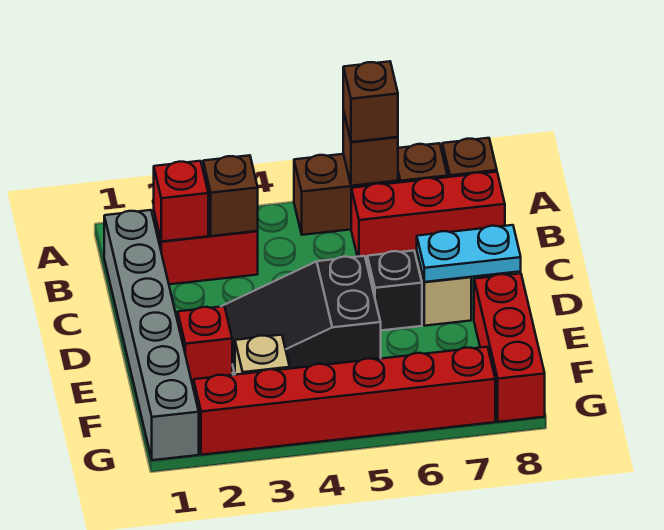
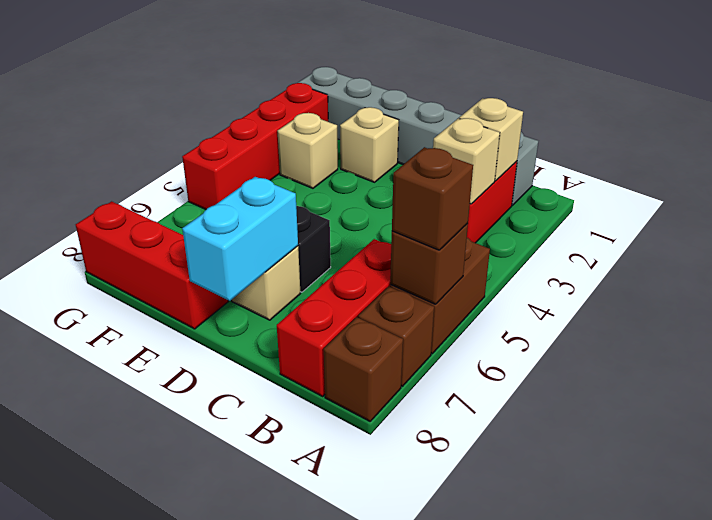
red 1x1 brick [154,161,208,242] -> tan 1x1 brick [459,98,523,181]
brown 1x1 brick [203,155,258,236] -> tan 1x1 brick [433,118,500,204]
black 2x3 slope [221,256,381,375] -> none
cyan 1x2 plate [417,225,521,282] -> cyan 1x2 brick [182,177,298,301]
red 1x1 brick [178,306,232,386] -> tan 1x1 brick [340,107,399,182]
red 1x6 brick [194,347,495,455] -> red 1x4 brick [182,83,328,209]

